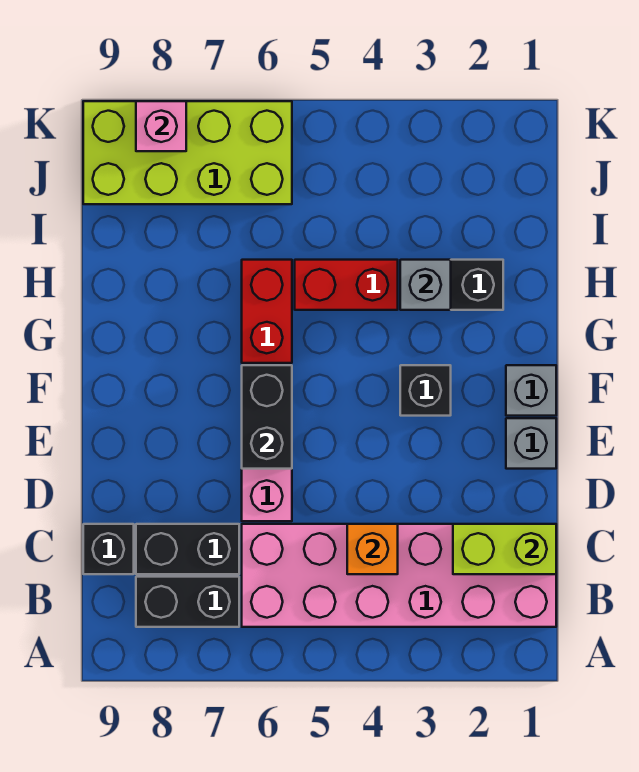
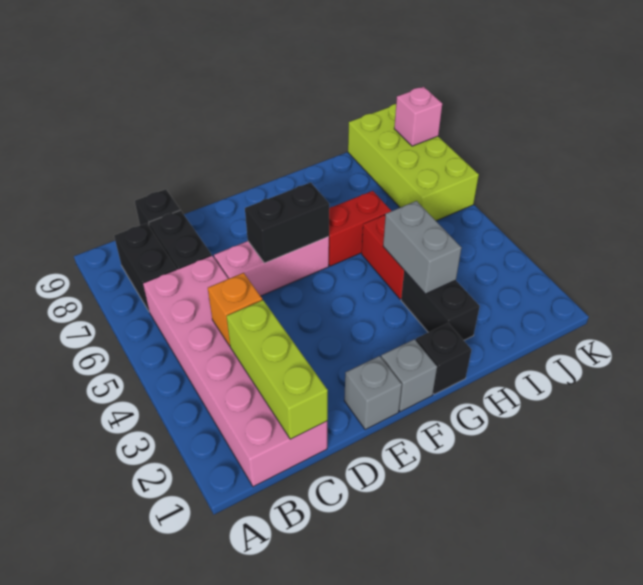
lime 1x2 brick [453,524,556,574] -> lime 1x3 brick [226,300,328,439]
black 1x1 brick [400,365,451,416] -> black 1x1 brick moved to [416,323,471,394]
grey 1x1 brick [400,260,451,310] -> grey 1x2 brick [383,201,461,294]

